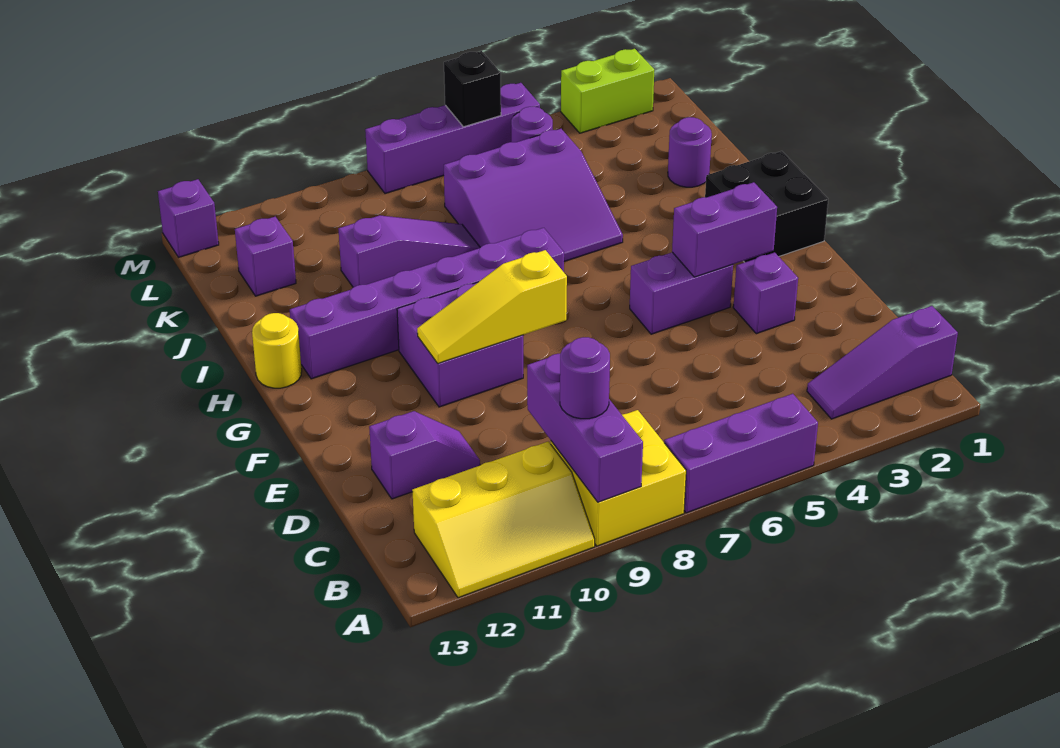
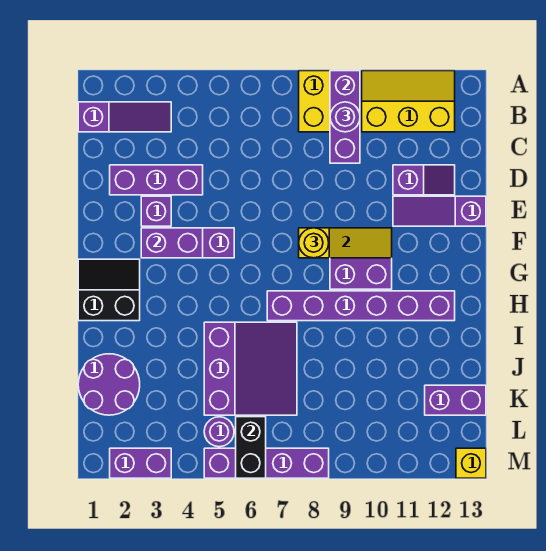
purple 1x3 brick [664,394,818,513] -> purple 1x3 brick moved to [110,165,203,195]
purple 1x2 slope [369,411,480,499] -> purple 1x2 slope turned to [393,165,455,195]
black 2x2 brick [705,151,828,262] -> black 2x2 slope [78,259,140,321]
yellow 1x1 round brick [252,313,302,388] -> yellow 1x1 round brick moved to [299,228,329,258]
purple 3x3 slope [444,129,623,262] -> purple 3x3 slope turned to [204,322,297,415]
purple 1x1 round brick [668,117,712,187] -> purple 2x2 round brick [78,354,140,415]
purple 1x3 slope [338,215,480,287] -> purple 1x3 slope moved to [393,196,486,226]
purple 1x1 brick [235,217,296,296] -> purple 1x2 brick [425,385,486,415]
lime 1x2 brick [561,49,654,133] -> purple 1x2 brick [110,448,171,478]
black 1x1 brick [444,51,501,127] -> black 1x2 brick [236,417,266,478]
purple 1x1 brick [158,179,219,257] -> yellow 1x1 brick [456,448,486,478]

